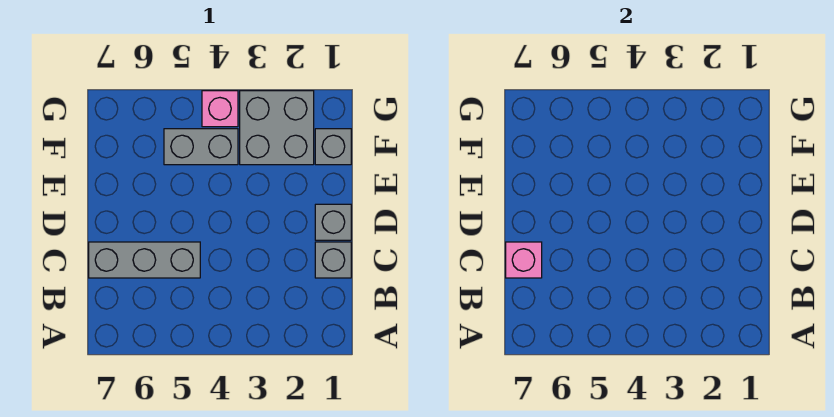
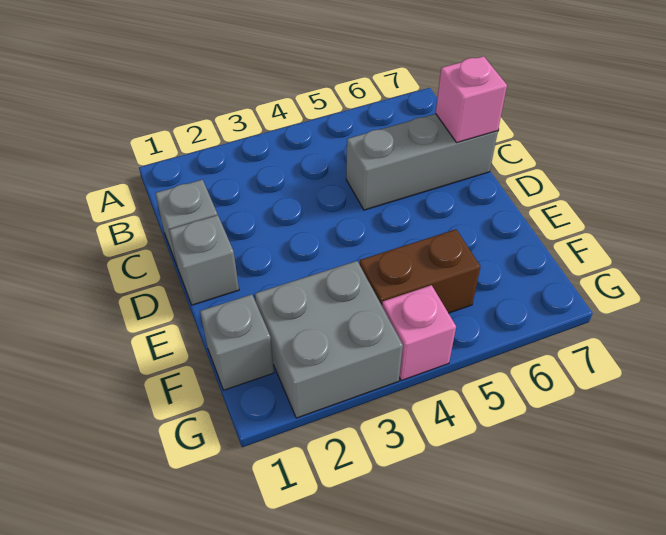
grey 1x2 brick [164,129,238,165] -> brown 1x2 brick [360,229,480,313]

